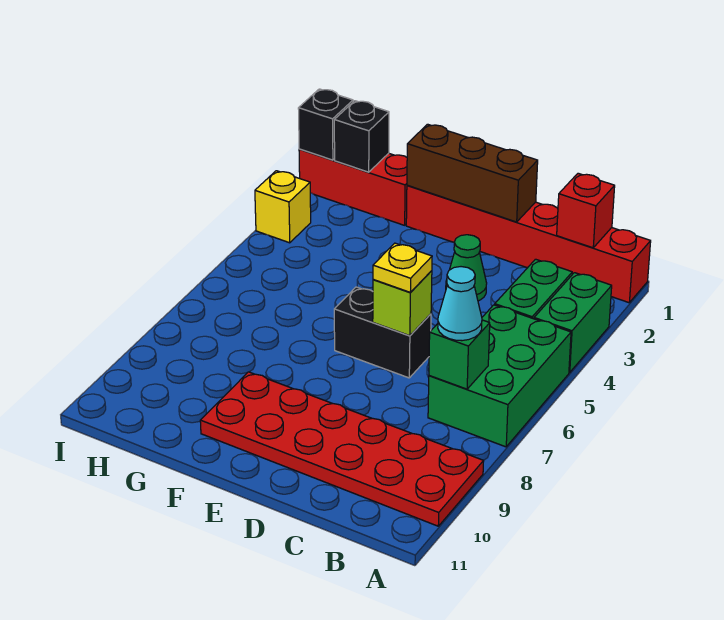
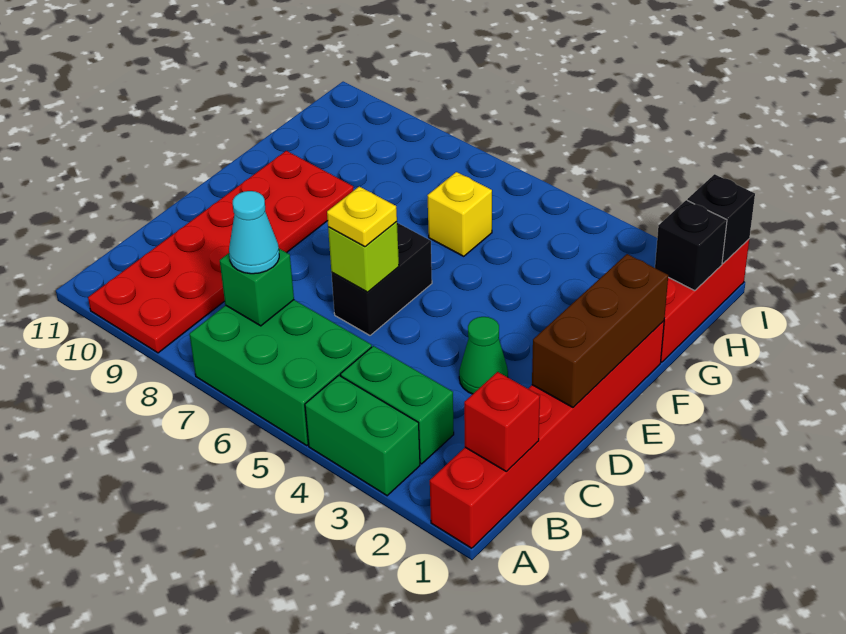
yellow 1x1 brick [255,171,311,243] -> yellow 1x1 brick moved to [427,172,492,256]

